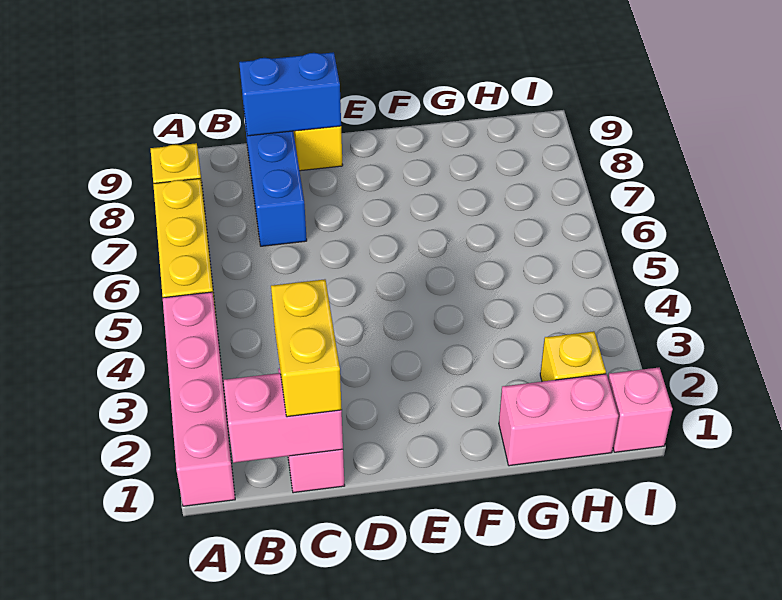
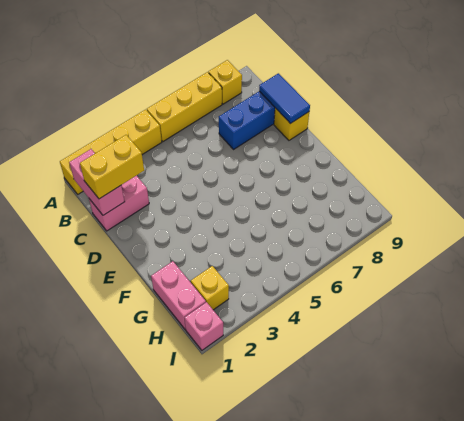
pink 1x4 brick [163,292,235,506] -> yellow 1x4 brick [60,110,162,194]
blue 1x2 brick [239,52,341,136] -> blue 1x2 tile [259,73,310,123]

